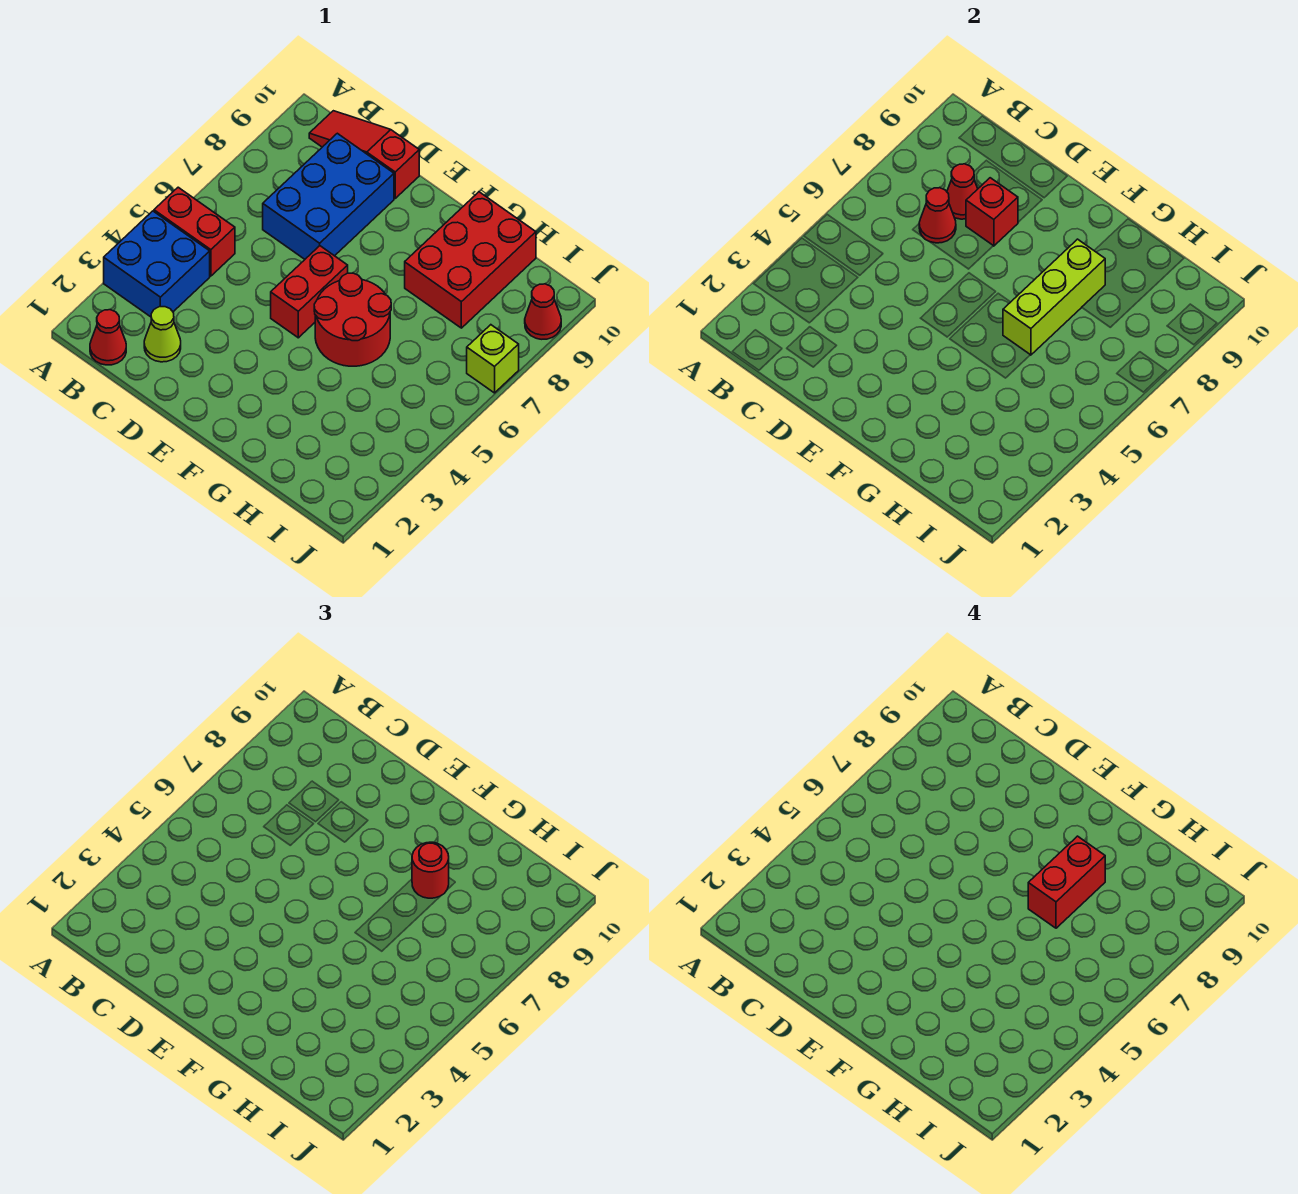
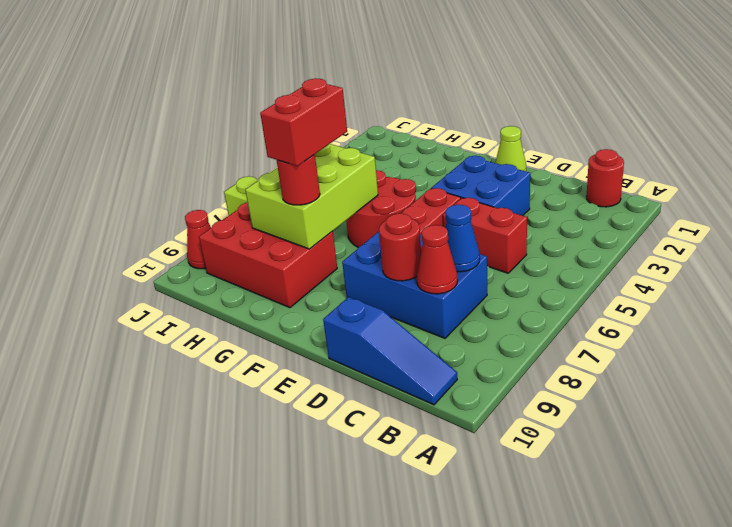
blue 2x2 brick [104,211,210,317] -> blue 2x2 brick moved to [432,156,530,216]
red 1x2 brick [154,187,235,276] -> red 1x2 brick moved to [443,198,527,273]
red 1x1 cone [90,310,126,365] -> red 1x1 round brick [586,149,624,207]
red 1x3 slope [309,111,419,198] -> blue 1x3 slope [323,297,457,405]
lime 1x1 cone [144,307,181,362] -> lime 1x1 cone moved to [495,126,526,171]
blue 2x3 brick [263,133,394,259] -> blue 2x3 brick turned to [342,232,487,338]
red 1x1 cone [919,188,956,243] -> blue 1x1 cone [445,205,480,272]
red 1x1 brick [966,178,1018,246] -> red 1x1 round brick [379,213,421,281]
lime 1x3 brick [1003,239,1105,355] -> lime 2x3 brick [245,144,378,249]
red 2x3 brick [405,192,536,328] -> red 2x3 brick turned to [199,203,337,308]

